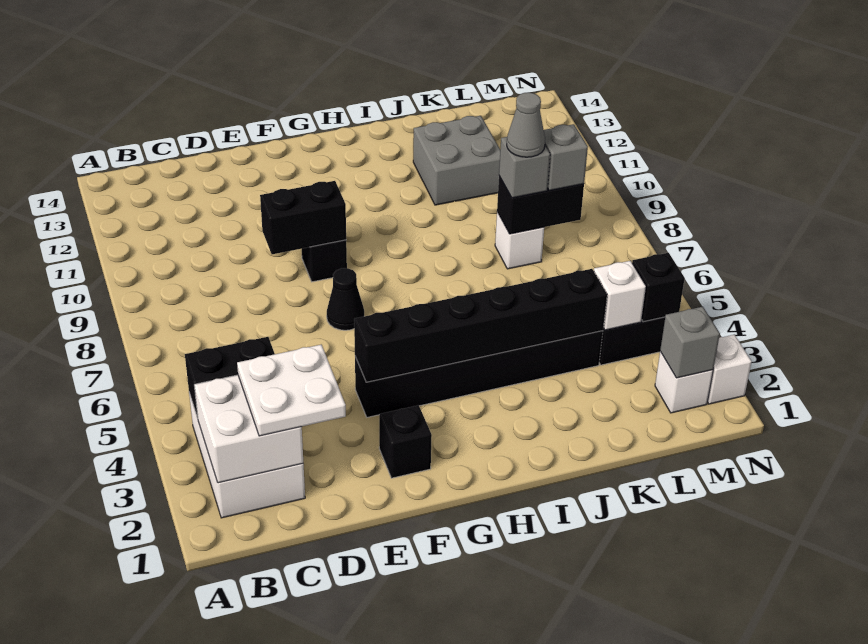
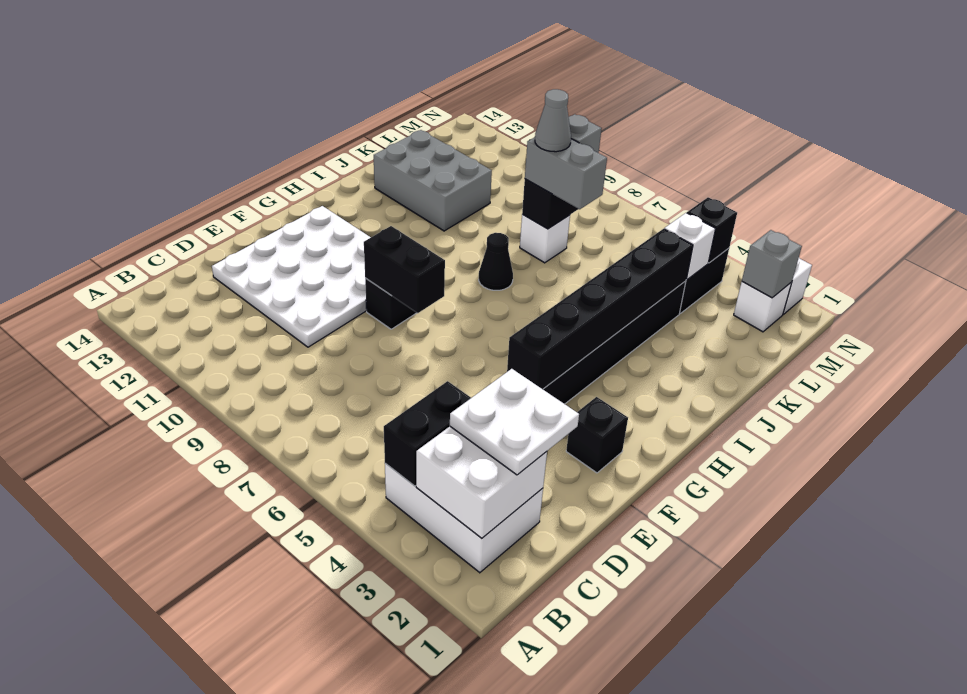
none -> white 4x4 plate [212,206,371,347]
black 1x2 brick [260,181,346,254] -> black 1x2 brick turned to [364,226,445,313]
black 1x1 cone [327,268,364,330] -> black 1x1 cone moved to [479,233,513,290]
grey 2x2 brick [413,116,500,205] -> grey 2x3 brick [374,130,492,231]
grey 1x1 brick [499,137,550,198] -> grey 1x2 brick [525,137,607,209]

